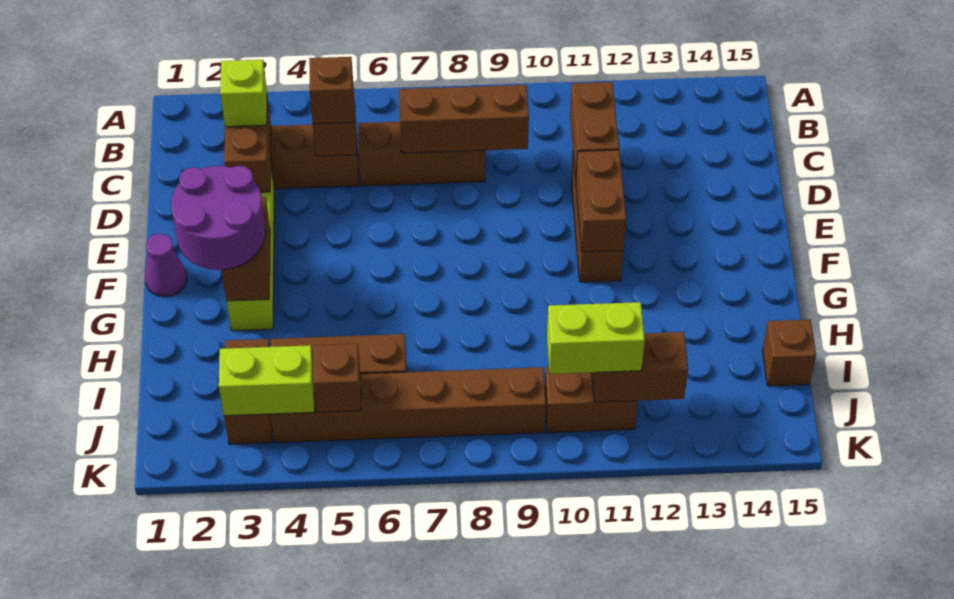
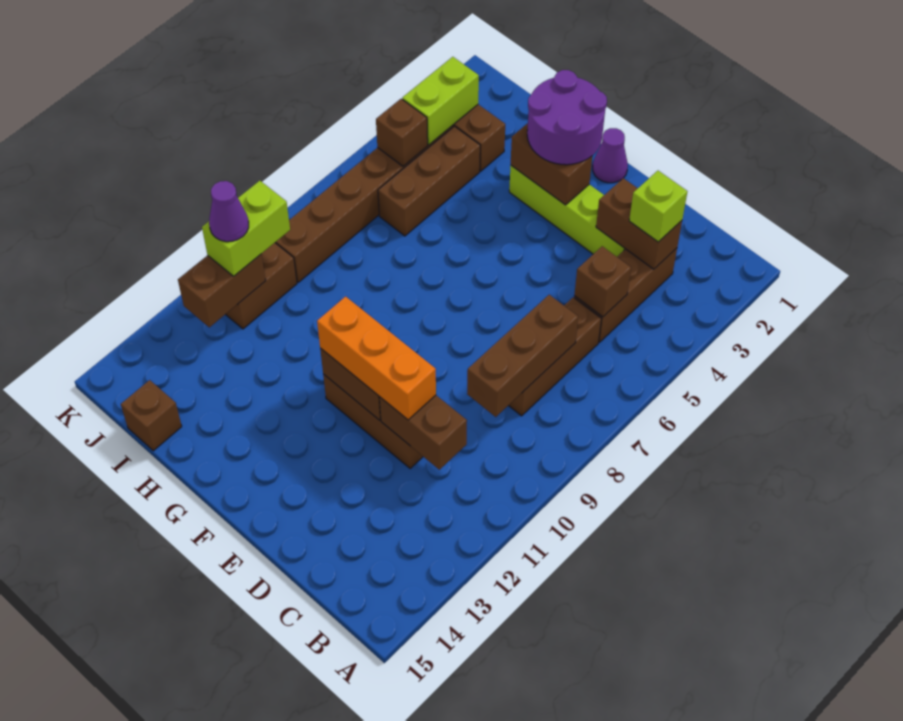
brown 1x1 brick [309,57,354,124] -> none
none -> orange 1x3 brick [317,297,436,420]
none -> purple 1x1 cone [209,181,249,242]

